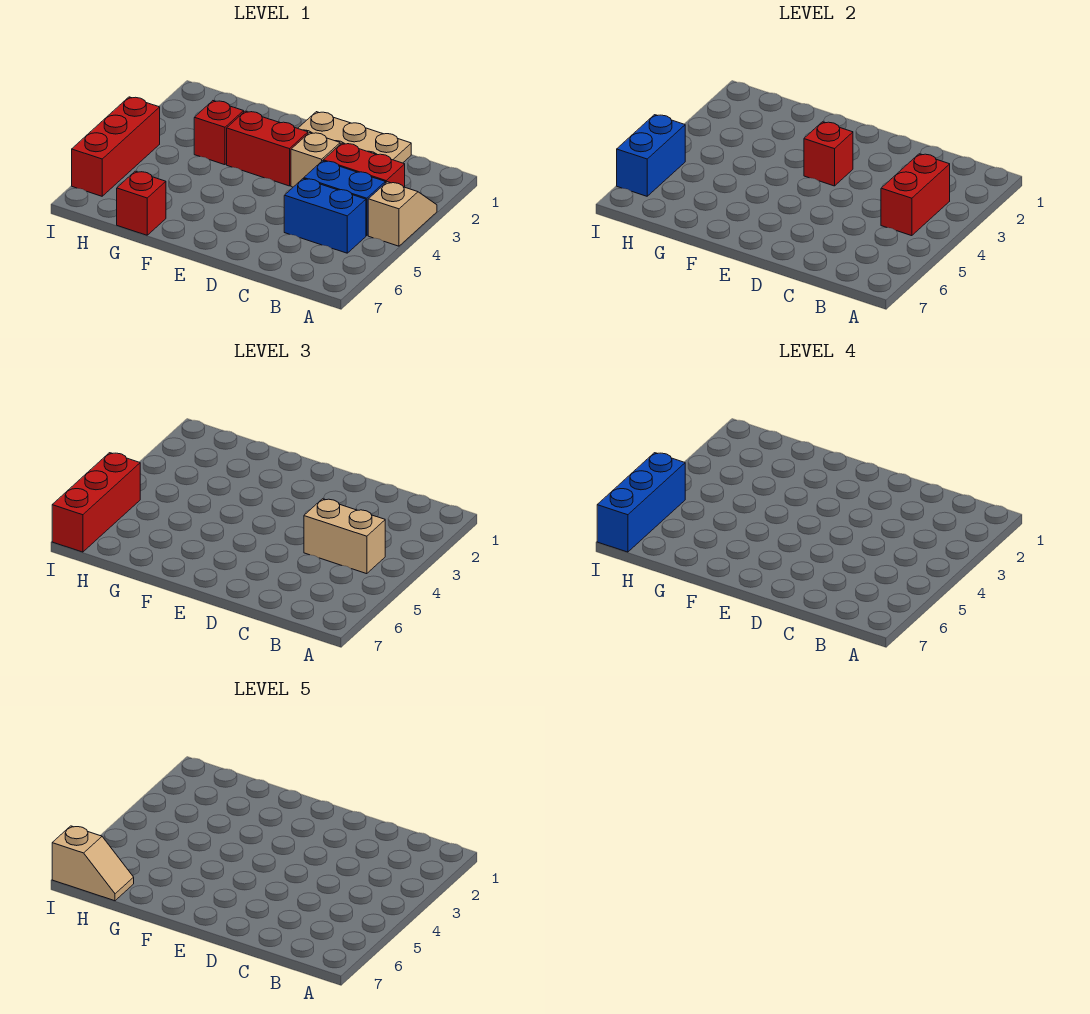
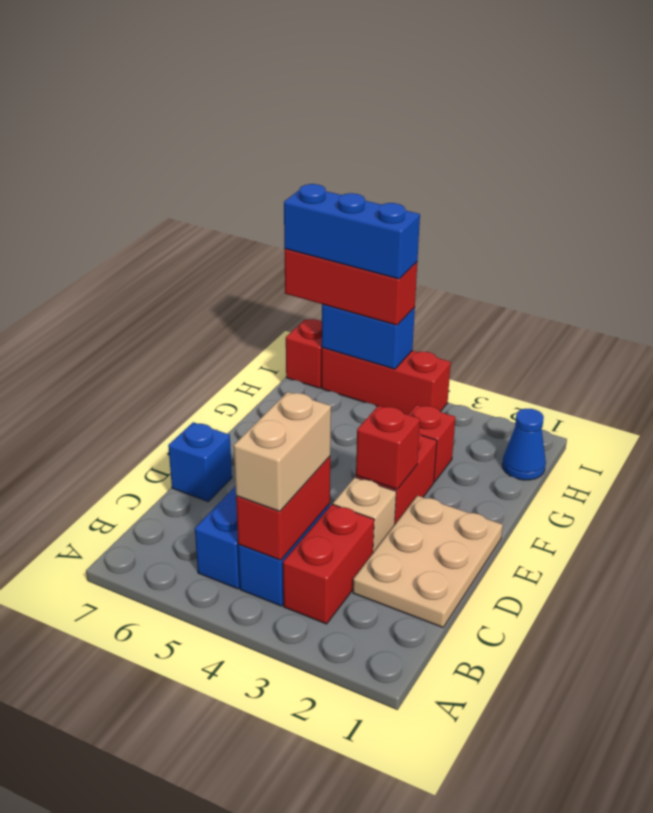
tan 1x2 slope [368,182,437,246] -> none
red 1x2 brick [881,154,950,236] -> red 1x2 brick turned to [236,456,330,560]
none -> blue 1x1 brick [168,422,232,501]
red 1x1 brick [117,171,166,235] -> red 1x1 brick moved to [286,319,322,388]
none -> blue 1x1 cone [502,409,546,480]
tan 1x2 slope [52,826,134,901] -> none

